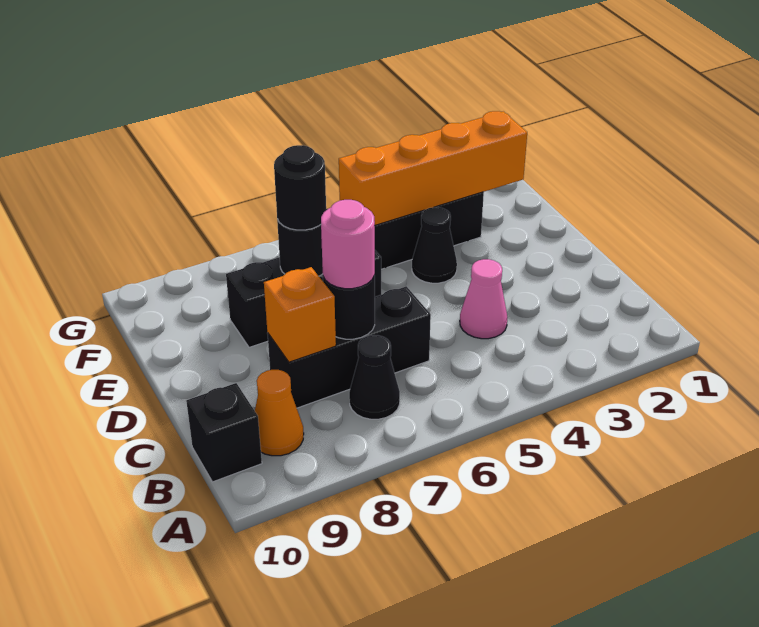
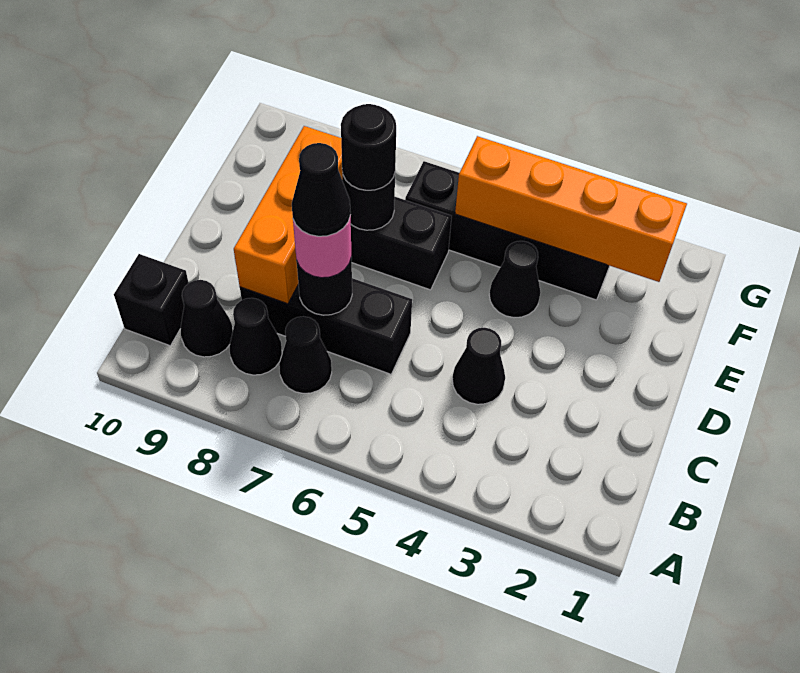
none -> black 1x1 cone [230,298,282,375]
orange 1x1 cone [255,370,304,456] -> black 1x1 cone [181,280,233,357]
pink 1x1 cone [460,259,507,339] -> black 1x1 cone [452,328,505,404]
none -> black 1x1 cone [292,143,351,236]
orange 1x1 brick [264,267,336,362] -> orange 1x3 brick [234,126,342,304]

